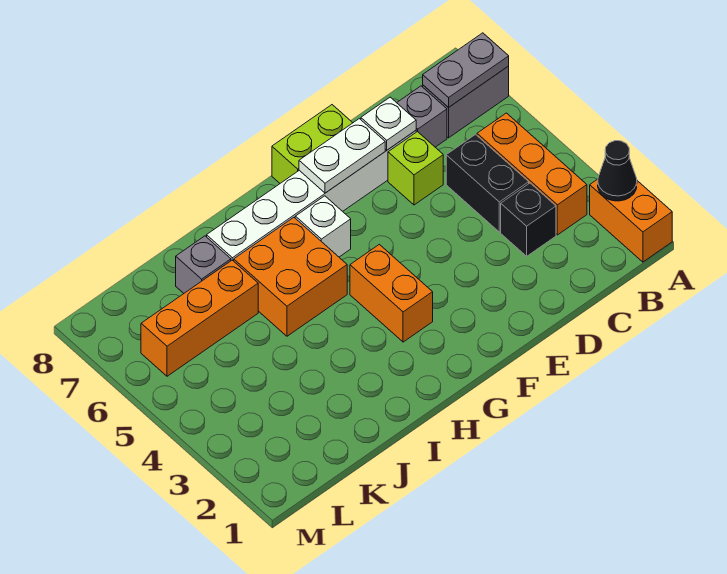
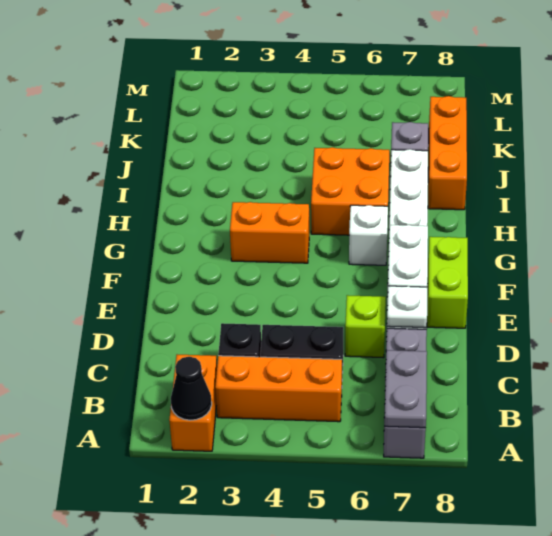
orange 1x2 brick [590,179,672,262] -> orange 1x2 brick turned to [169,355,217,451]
orange 1x3 brick [141,260,258,376] -> orange 1x3 brick moved to [428,96,467,210]

